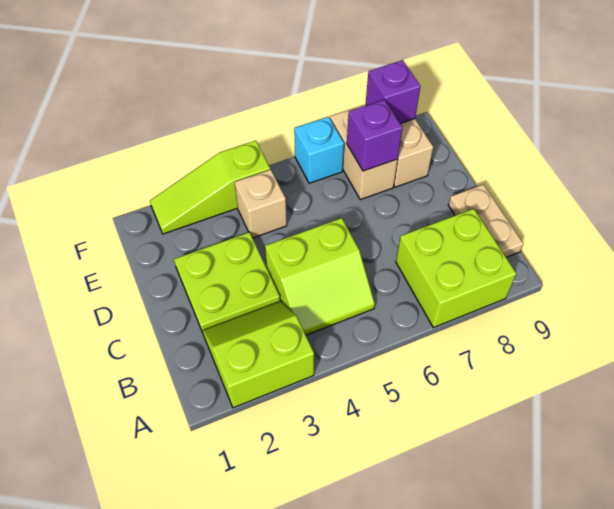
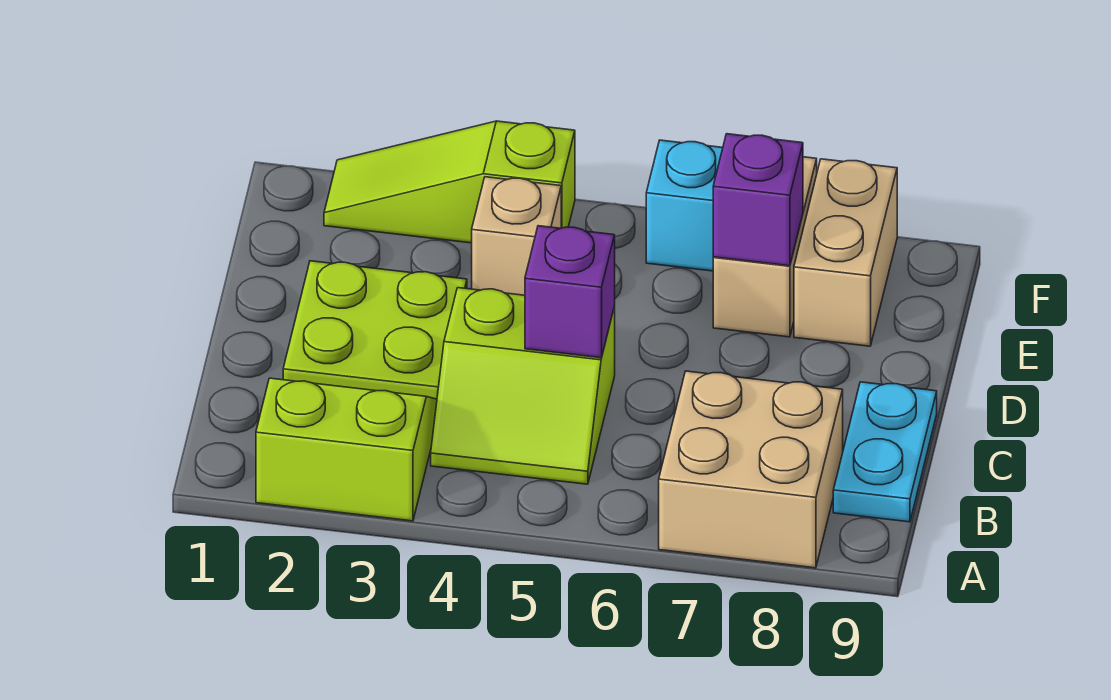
lime 2x2 brick [396,209,516,328] -> tan 2x2 brick [659,371,843,568]
tan 1x2 plate [448,185,523,257] -> cyan 1x2 plate [833,382,937,522]
purple 1x1 brick [366,60,420,124] -> purple 1x1 brick moved to [525,226,615,358]

